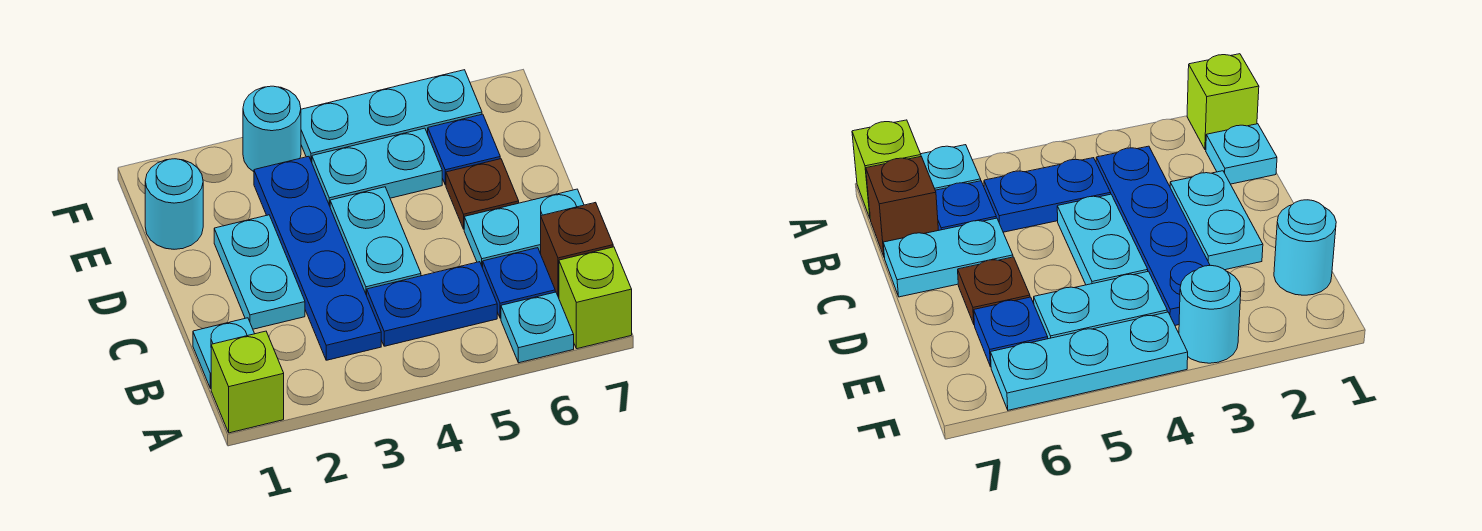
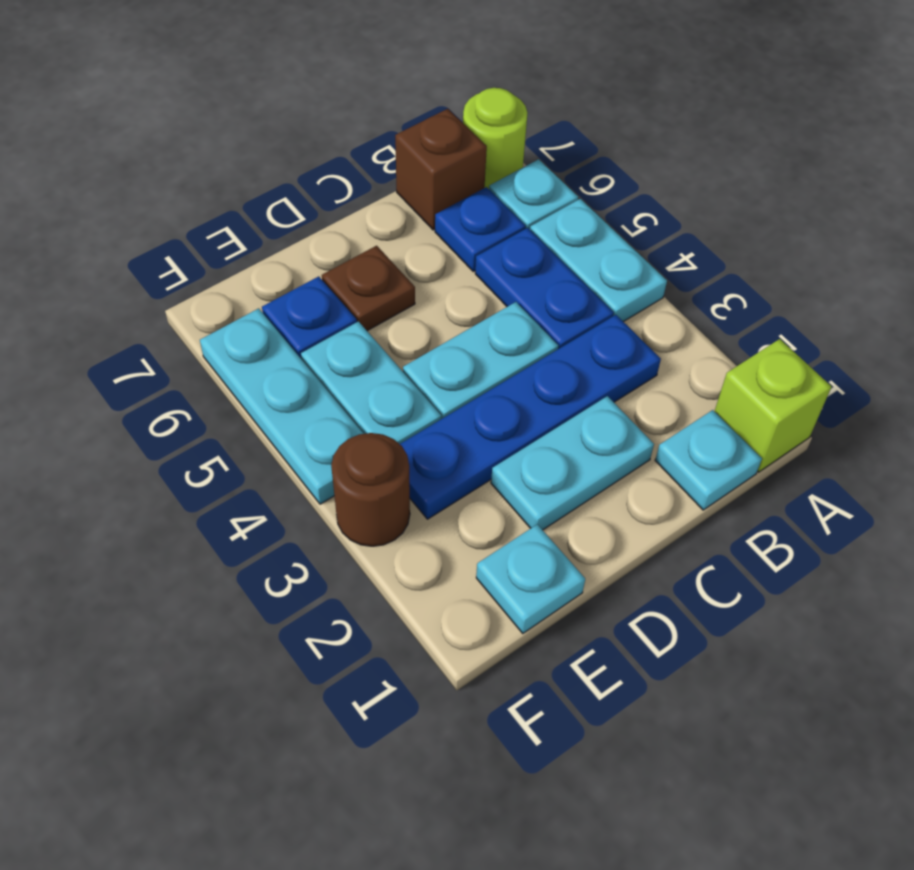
lime 1x1 brick [559,247,632,349] -> lime 1x1 round brick [463,88,527,189]
cyan 1x2 plate [464,189,584,268] -> cyan 1x2 plate moved to [530,199,667,322]
cyan 1x1 round brick [145,159,203,249] -> cyan 1x1 plate [476,524,585,633]
cyan 1x1 round brick [243,86,301,172] -> brown 1x1 round brick [331,433,410,546]

